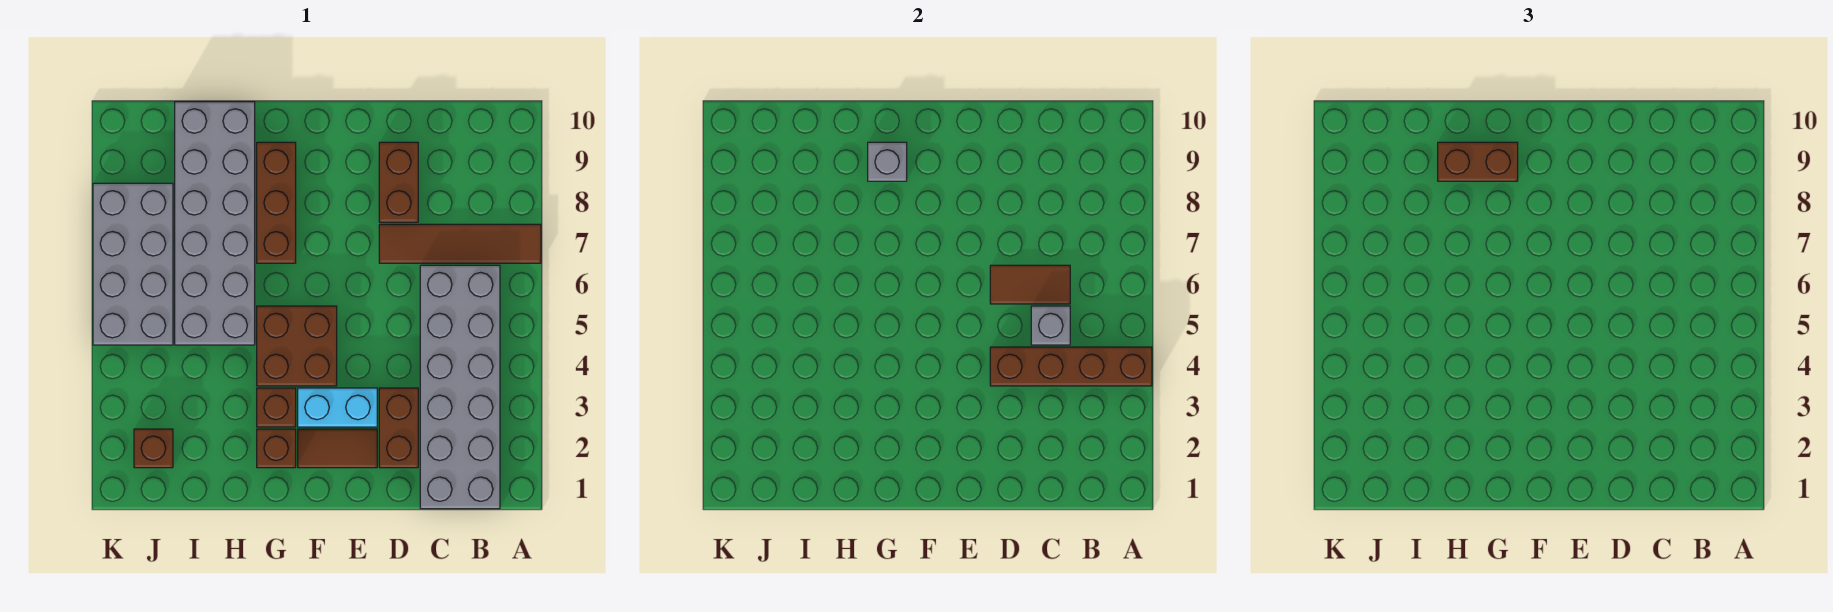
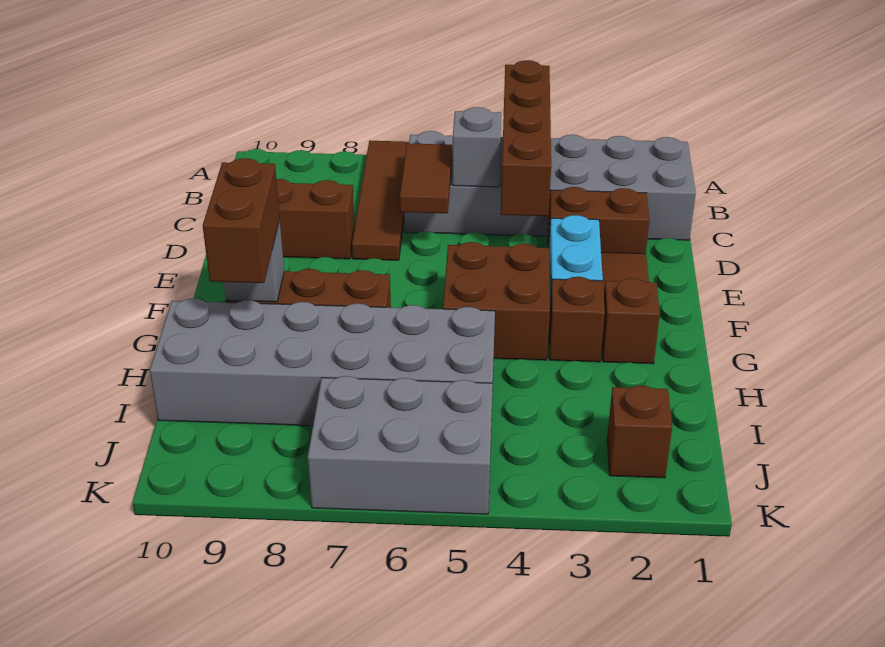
grey 2x4 brick [93,183,173,345] -> grey 2x3 brick [308,376,493,514]

